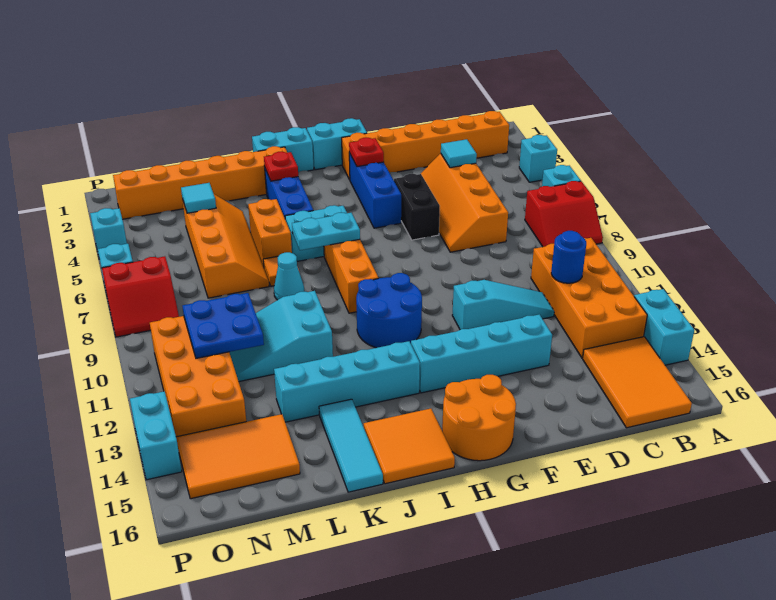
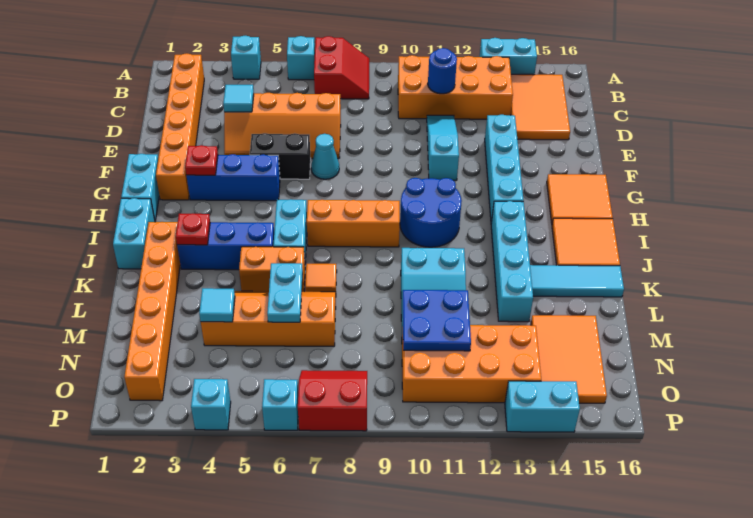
orange 2x3 tile [583,337,692,428] -> orange 2x3 tile turned to [511,74,570,140]
orange 2x2 round brick [442,375,516,461] -> orange 2x2 tile [547,174,613,223]
cyan 1x2 plate [292,213,360,250] -> cyan 1x2 plate moved to [267,263,303,322]
cyan 1x1 cone [274,252,304,300] -> cyan 1x1 cone moved to [311,134,339,179]
red 2x2 slope [102,256,179,337] -> red 2x2 slope turned to [298,370,367,431]

